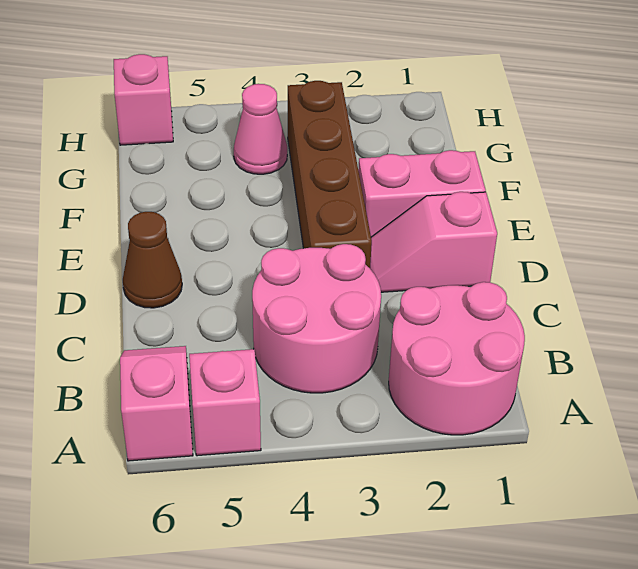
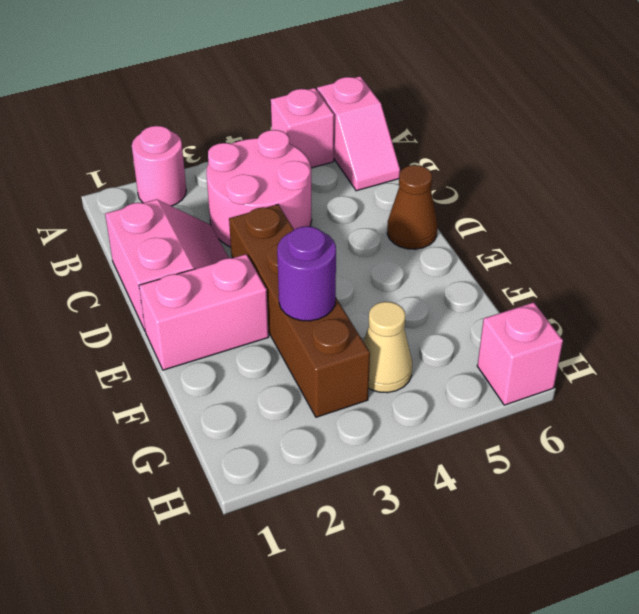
pink 2x2 round brick [389,282,525,435] -> pink 1x1 round brick [132,126,186,206]
pink 1x2 slope [370,192,497,292] -> pink 2x2 slope [105,199,229,330]
none -> purple 1x1 round brick [277,226,336,321]
pink 1x1 cone [234,84,287,174] -> tan 1x1 cone [363,302,412,393]

